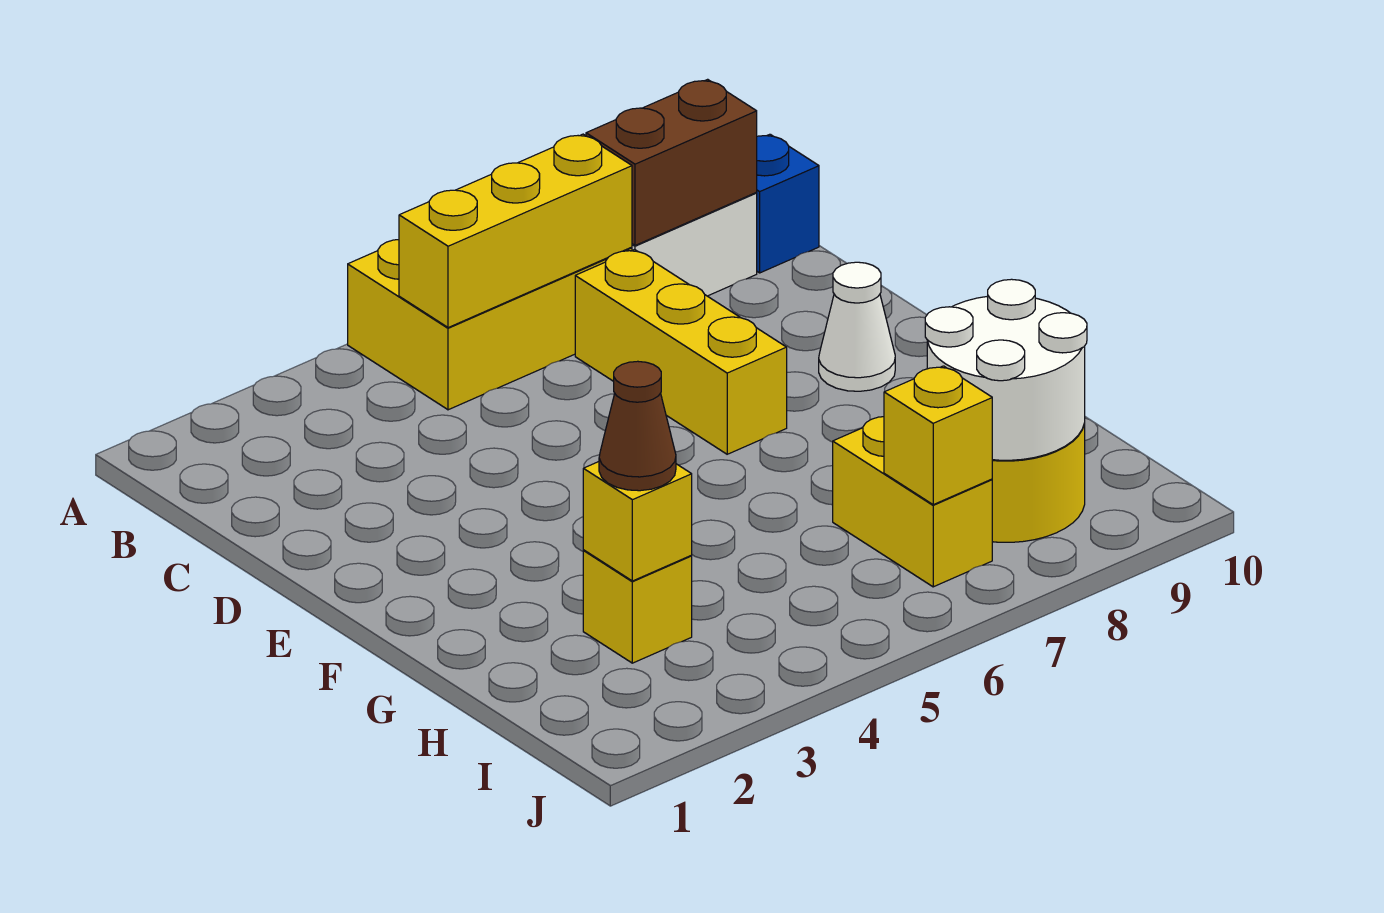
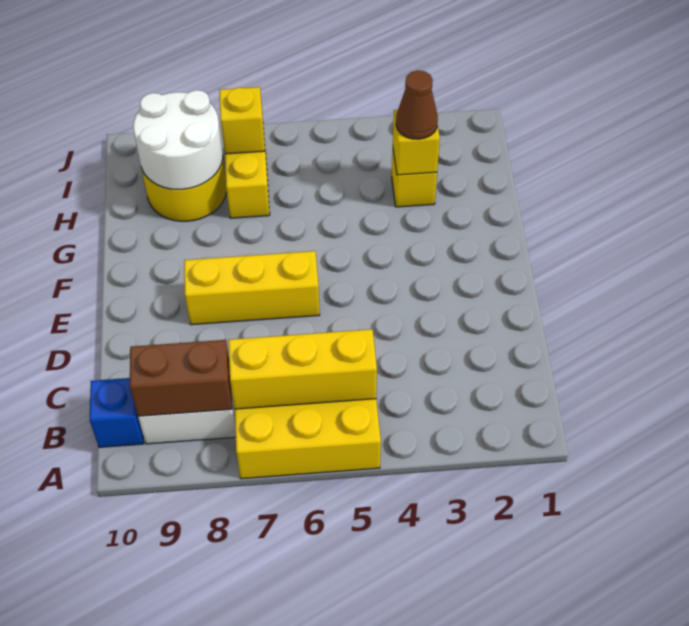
yellow 1x3 brick [575,250,787,454] -> yellow 1x3 brick turned to [184,251,320,325]
white 1x1 cone [819,262,895,391] -> none

